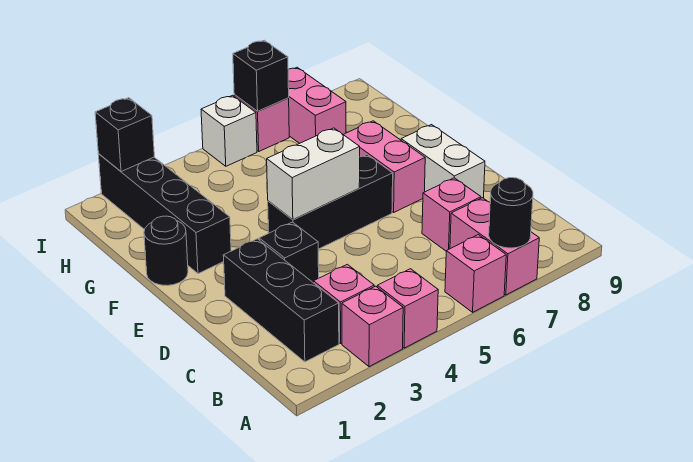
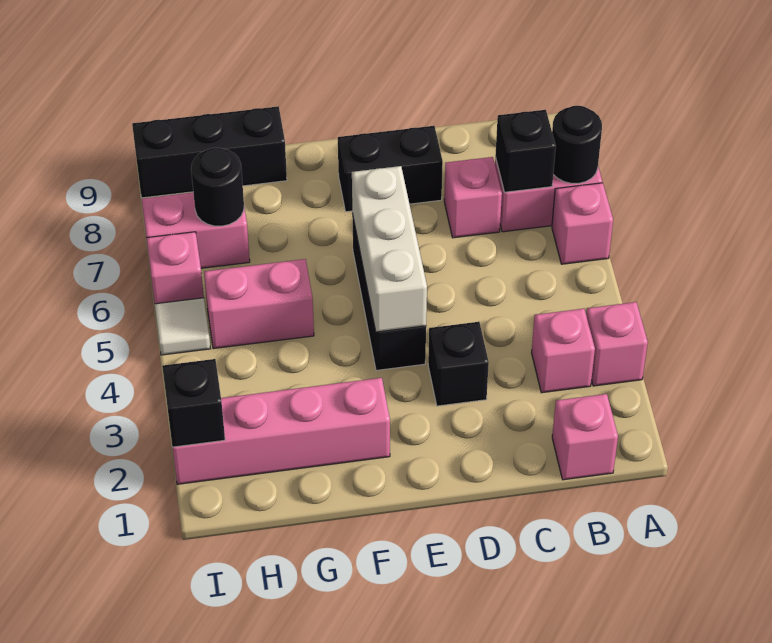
pink 1x1 brick [377,269,438,348] -> pink 1x1 brick moved to [552,394,618,480]
black 1x3 brick [223,239,339,362] -> black 1x3 brick moved to [132,106,287,198]
white 1x2 brick [401,125,485,198] -> black 1x2 brick [338,126,443,212]
white 1x2 brick [266,128,360,220] -> white 1x3 brick [352,166,427,332]
pink 1x2 brick [343,121,425,212] -> pink 1x2 brick moved to [204,259,314,349]
black 1x1 round brick [144,216,188,285] -> black 1x1 round brick moved to [191,148,244,226]
black 1x4 brick [98,154,231,274] -> pink 1x4 brick [172,378,390,484]
white 1x1 brick [201,95,257,166] -> white 1x1 tile [155,298,210,355]
black 1x1 brick [233,40,289,111] -> black 1x1 brick moved to [495,110,556,192]

